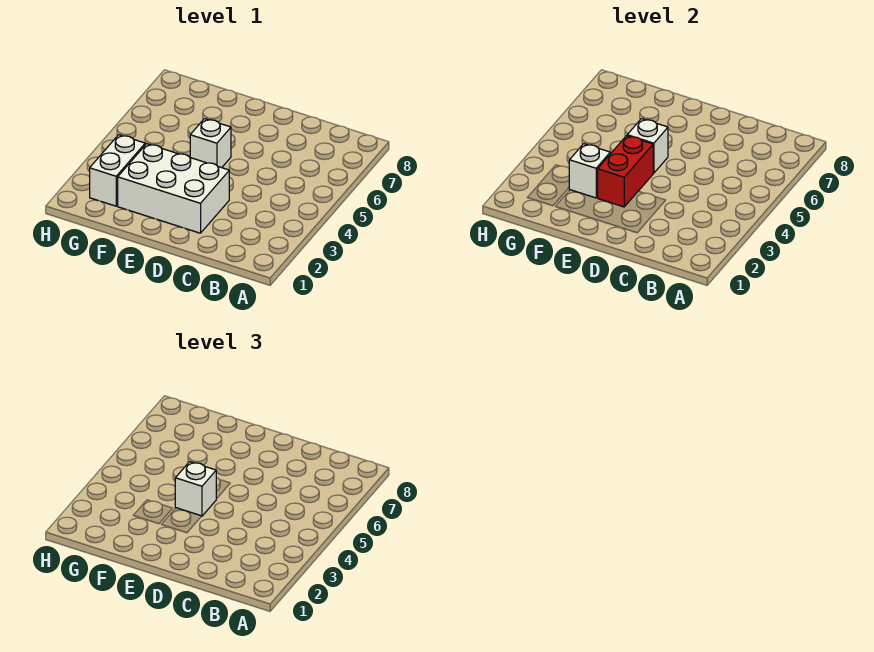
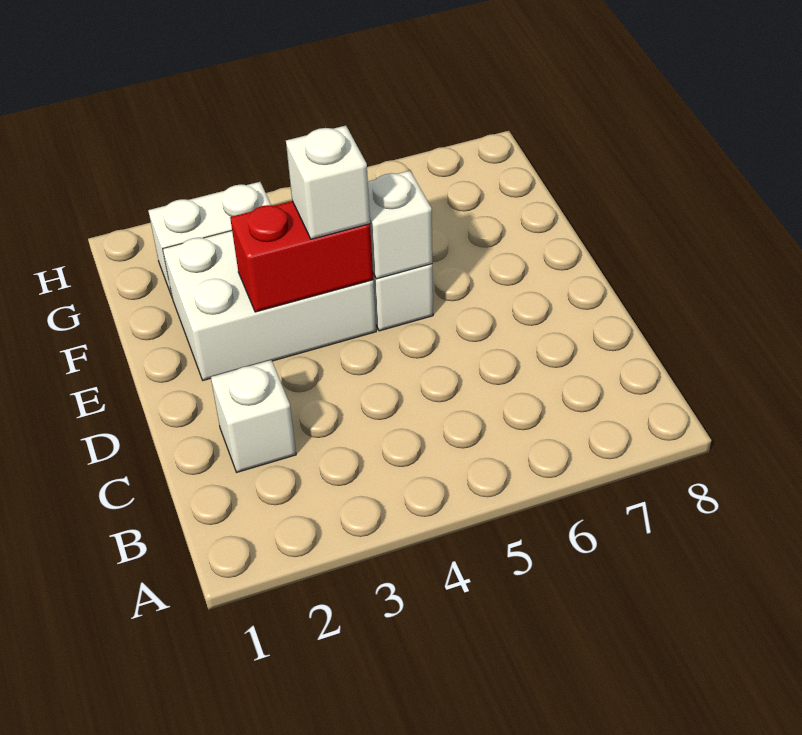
white 2x3 brick [118,144,229,233] -> white 2x3 brick turned to [163,231,376,380]
white 1x1 brick [569,144,610,198] -> white 1x1 brick moved to [211,360,296,472]

